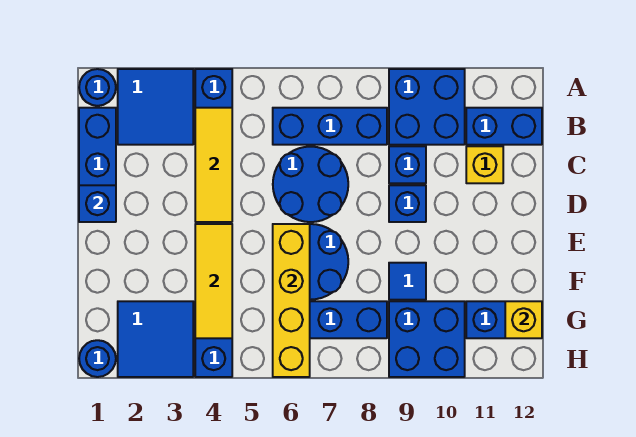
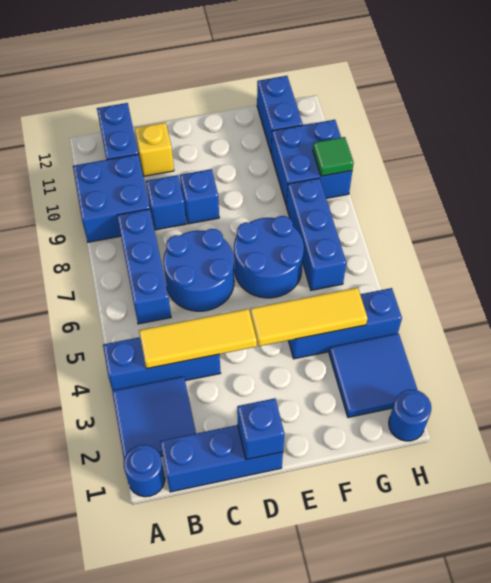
yellow 1x4 brick [273,224,310,377] -> none
blue 1x1 tile [389,263,426,300] -> none
yellow 1x1 brick [505,301,542,338] -> none
none -> green 1x1 tile [313,137,354,176]

